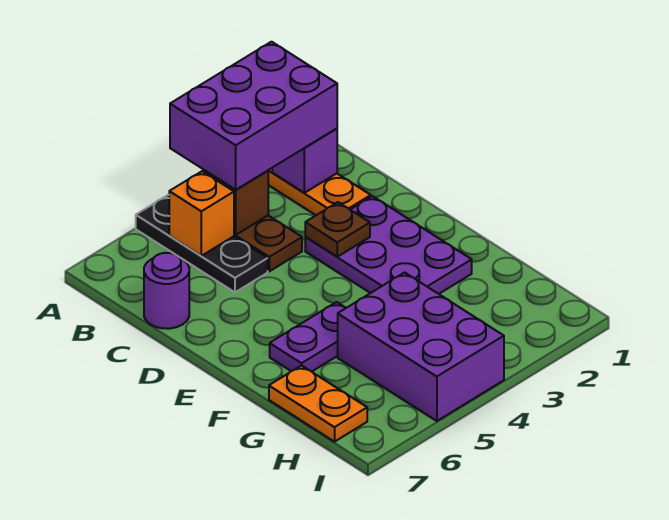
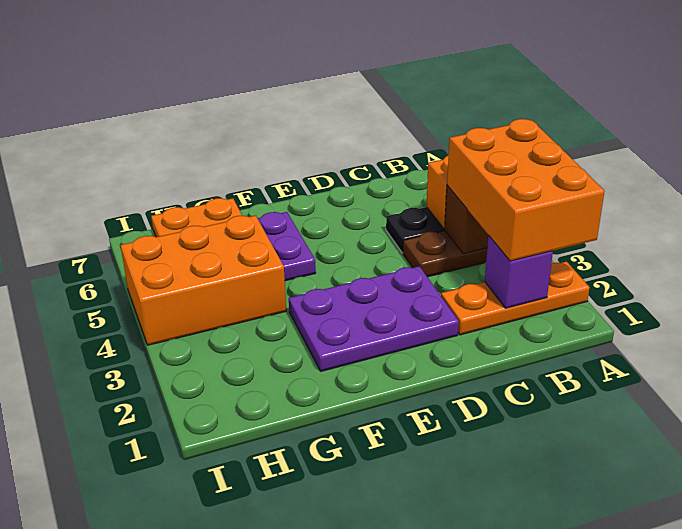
purple 2x3 brick [170,42,337,190] -> orange 2x3 brick [447,119,605,261]
purple 1x1 round brick [144,253,189,329] -> none
brown 1x1 plate [305,202,370,257] -> none
purple 2x3 brick [338,272,504,421] -> orange 2x3 brick [120,215,286,345]

